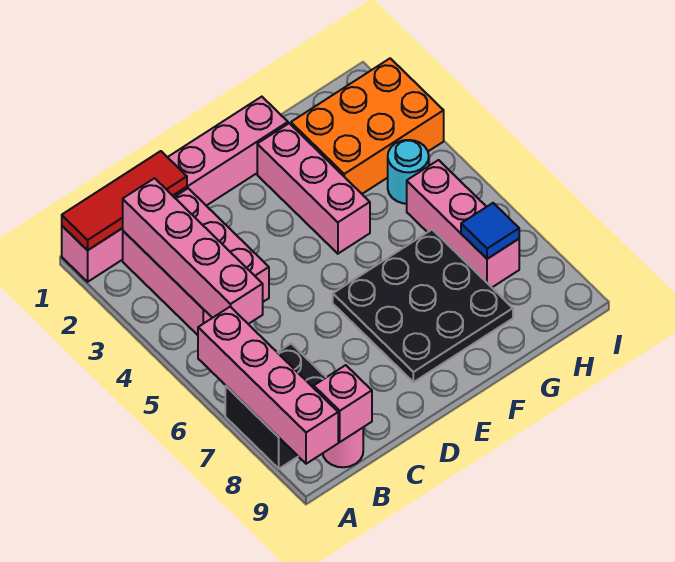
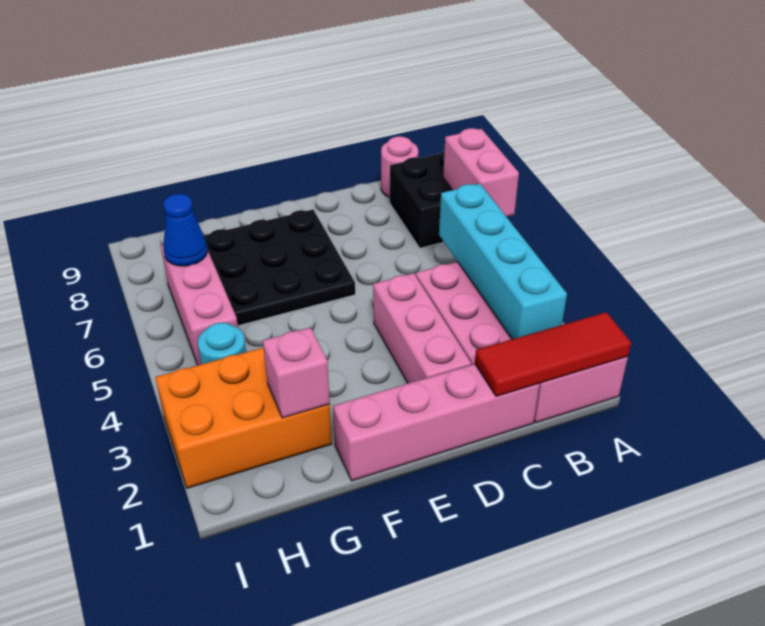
pink 1x4 brick [198,307,338,464] -> pink 1x2 brick [443,128,519,217]
pink 1x4 brick [123,178,263,324] -> cyan 1x4 brick [439,184,567,339]
pink 1x1 brick [314,365,372,442] -> pink 1x1 brick moved to [263,328,330,418]
pink 1x3 brick [257,123,370,254] -> pink 1x3 brick moved to [373,273,471,383]
blue 1x1 tile [461,203,519,259] -> blue 1x1 cone [163,194,207,266]

